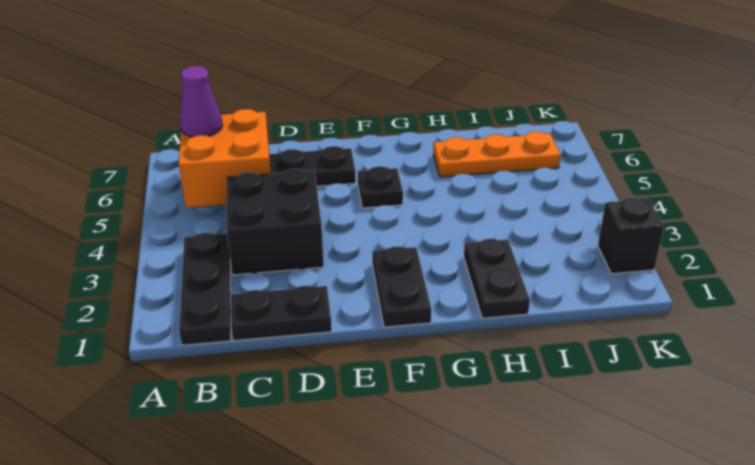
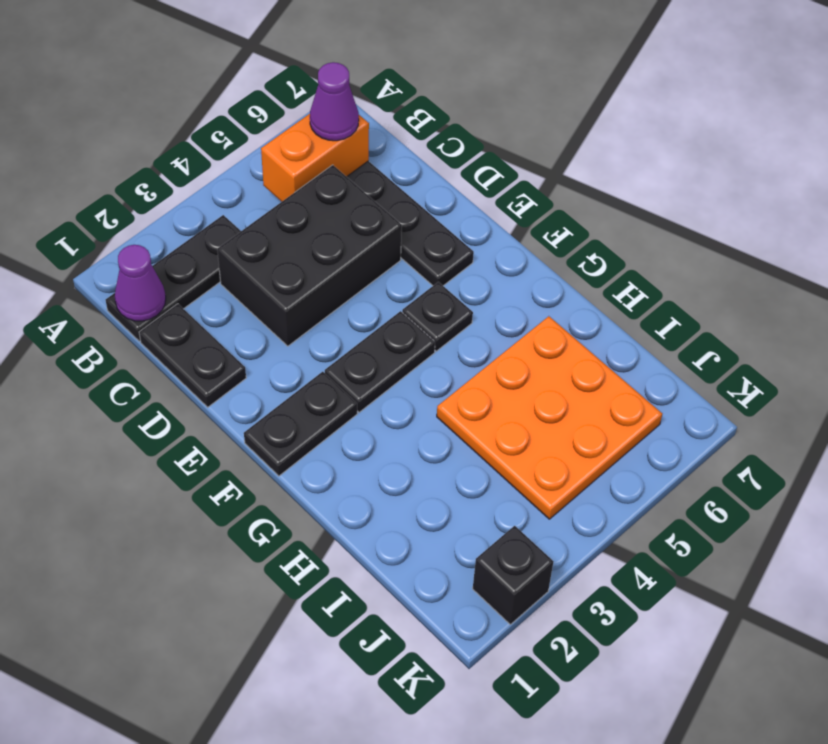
none -> purple 1x1 cone [115,245,166,321]
orange 2x2 brick [179,109,271,208] -> orange 1x2 brick [261,114,369,202]
black 2x2 brick [227,169,324,275] -> black 2x3 brick [217,165,402,346]
black 1x2 plate [464,239,530,318] -> black 1x2 plate moved to [325,311,435,412]
orange 1x3 plate [433,131,561,177] -> orange 3x3 plate [437,316,662,519]

